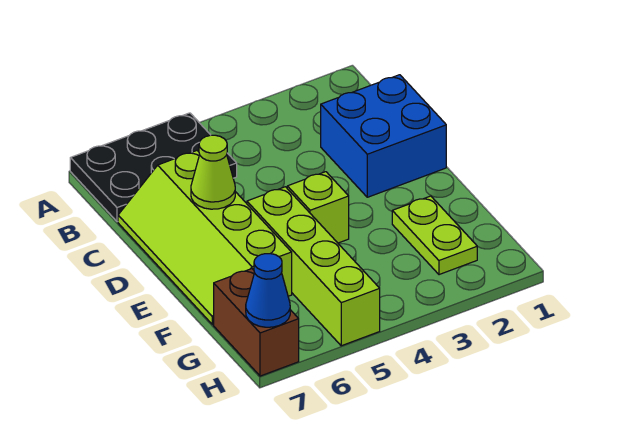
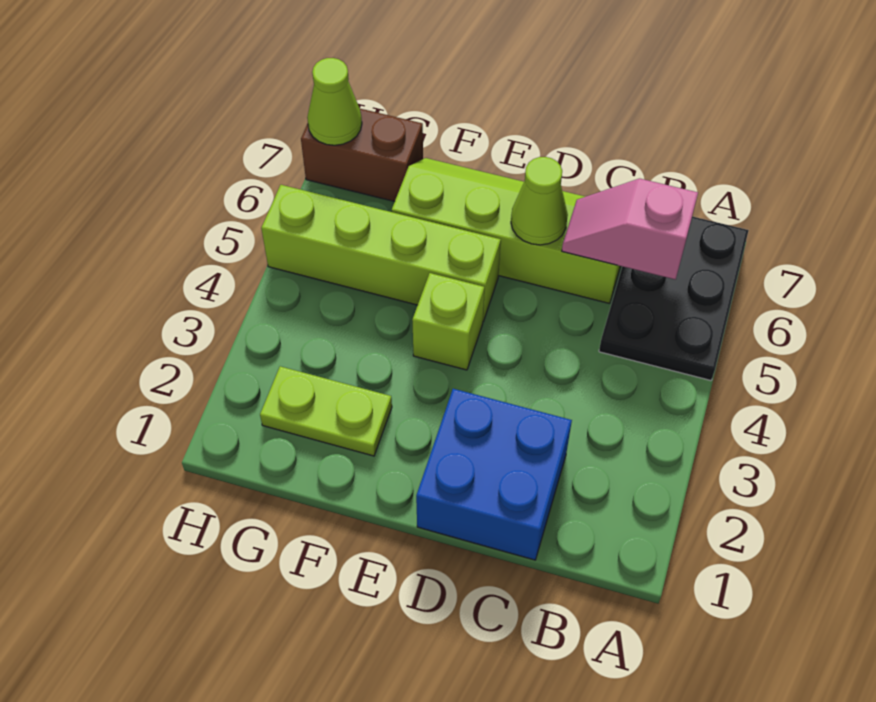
none -> pink 1x2 slope [562,179,698,280]
blue 1x1 cone [246,254,290,327] -> lime 1x1 cone [307,58,362,145]

